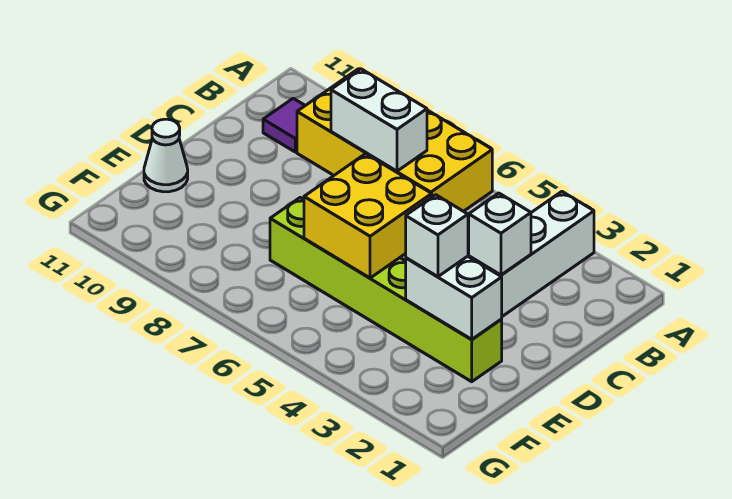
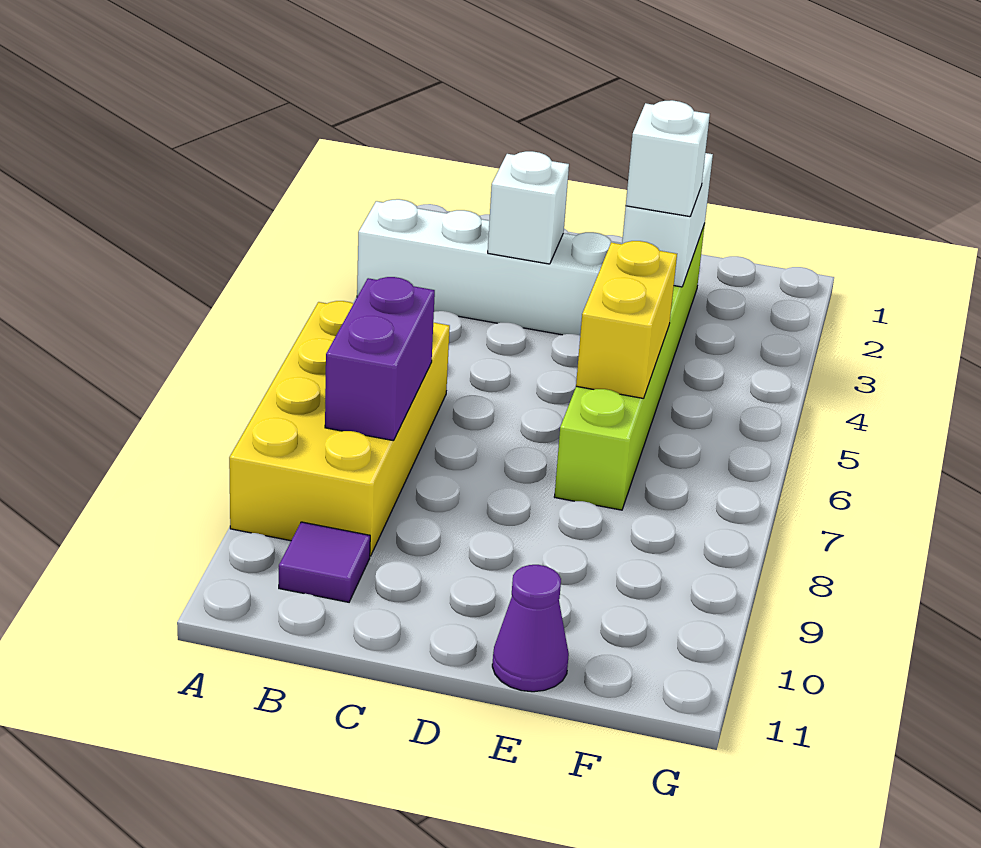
white 1x2 brick [331,69,427,171] -> purple 1x2 brick [325,277,435,441]
yellow 2x2 brick [304,154,432,278] -> yellow 1x2 brick [576,241,677,398]
white 1x1 cone [144,119,188,192] -> purple 1x1 cone [492,565,569,692]

